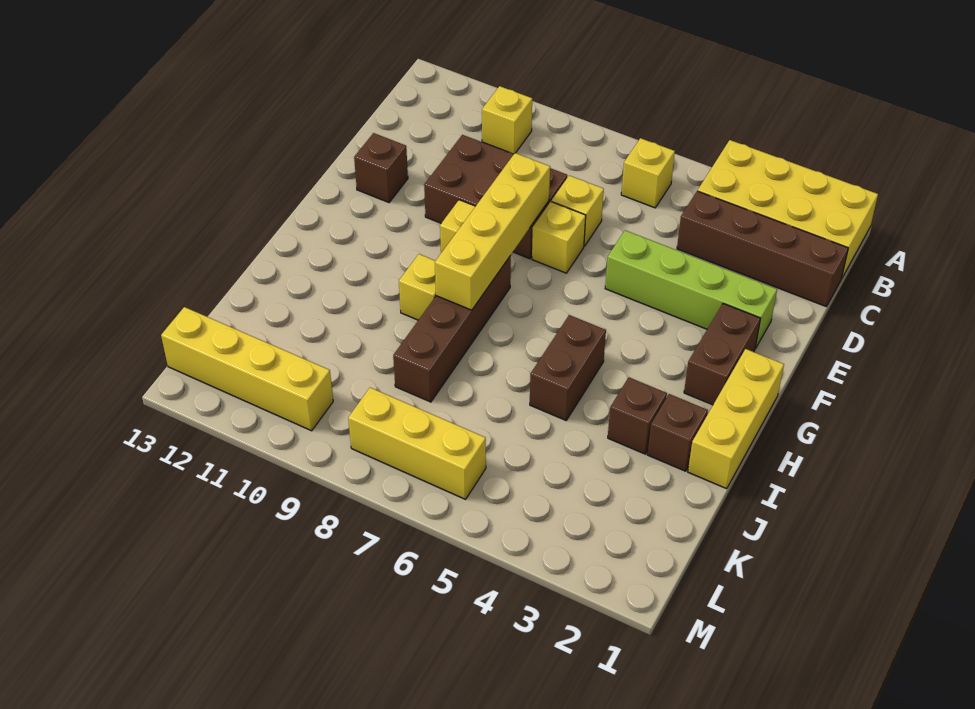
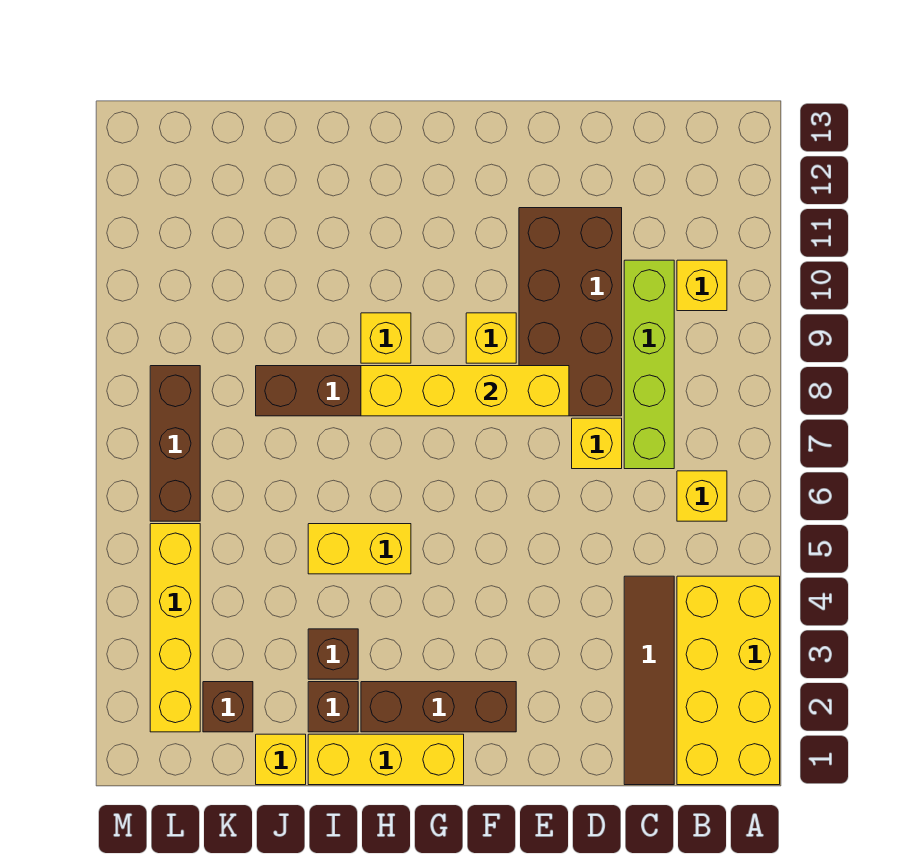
brown 1x4 brick [677,191,848,307] -> brown 1x4 tile [624,576,674,785]
brown 2x3 brick [424,135,567,259] -> brown 2x4 brick [519,208,622,416]
lime 1x4 brick [605,230,777,349] -> lime 1x4 brick moved to [624,260,674,469]
yellow 1x1 brick [532,202,586,273] -> yellow 1x1 brick moved to [256,734,306,785]
brown 1x1 brick [354,133,408,202] -> brown 1x1 brick moved to [203,682,253,732]
brown 1x2 brick [684,304,760,405] -> brown 1x3 brick [361,682,516,732]
brown 1x2 brick [530,315,606,420] -> yellow 1x2 brick [308,524,411,574]
yellow 1x3 brick [348,388,486,499] -> brown 1x3 brick [150,366,200,521]
yellow 1x4 brick [161,307,333,431] -> yellow 1x4 brick moved to [150,524,200,732]

